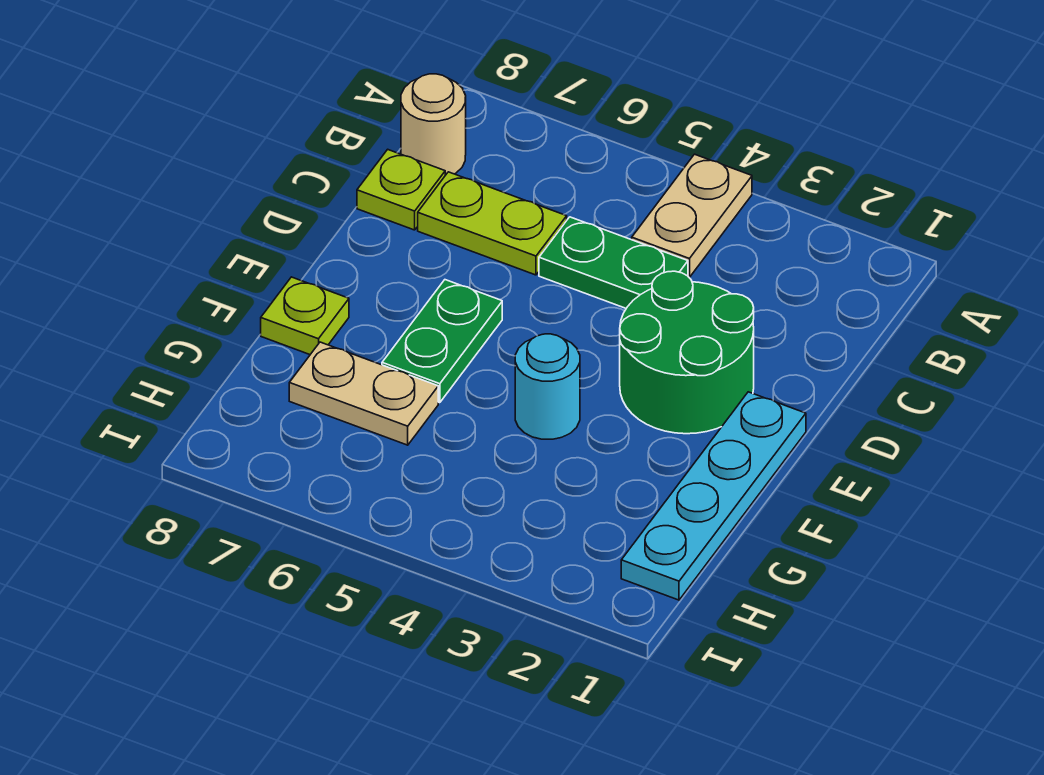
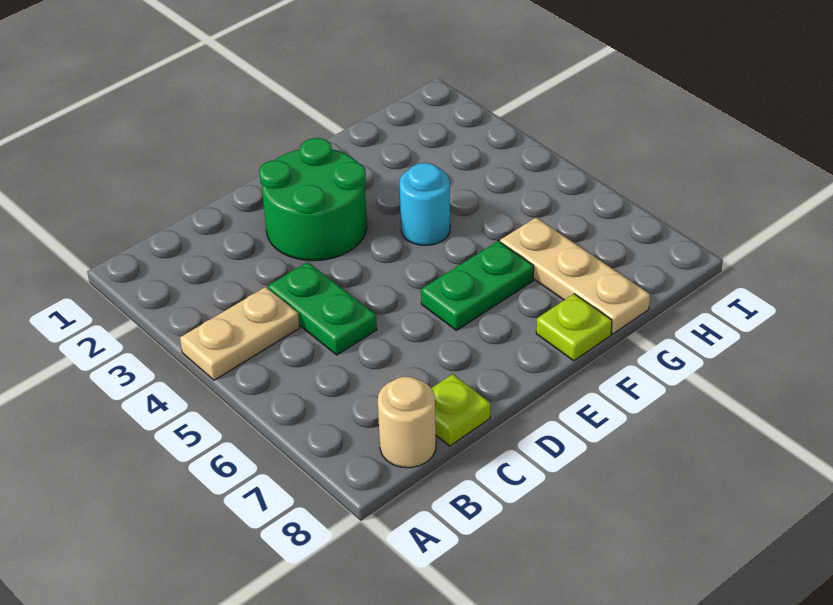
lime 1x2 plate [418,172,567,275] -> none
cyan 1x4 plate [621,392,806,600] -> none
tan 1x2 plate [289,342,438,445] -> tan 1x3 plate [500,218,650,334]

